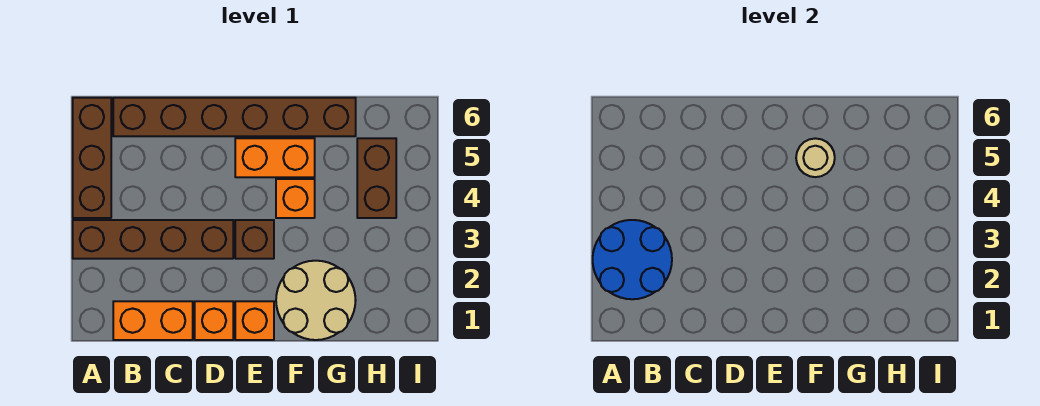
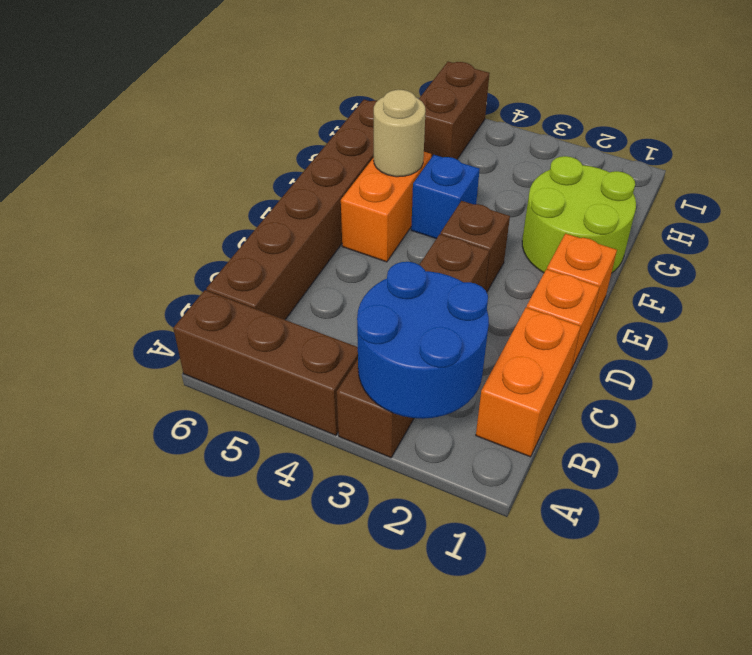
tan 2x2 round brick [276,261,356,340] -> lime 2x2 round brick [522,156,636,273]
orange 1x1 brick [276,179,315,218] -> blue 1x1 brick [411,155,480,239]
brown 1x2 brick [357,138,396,218] -> brown 1x2 brick turned to [419,62,489,159]

